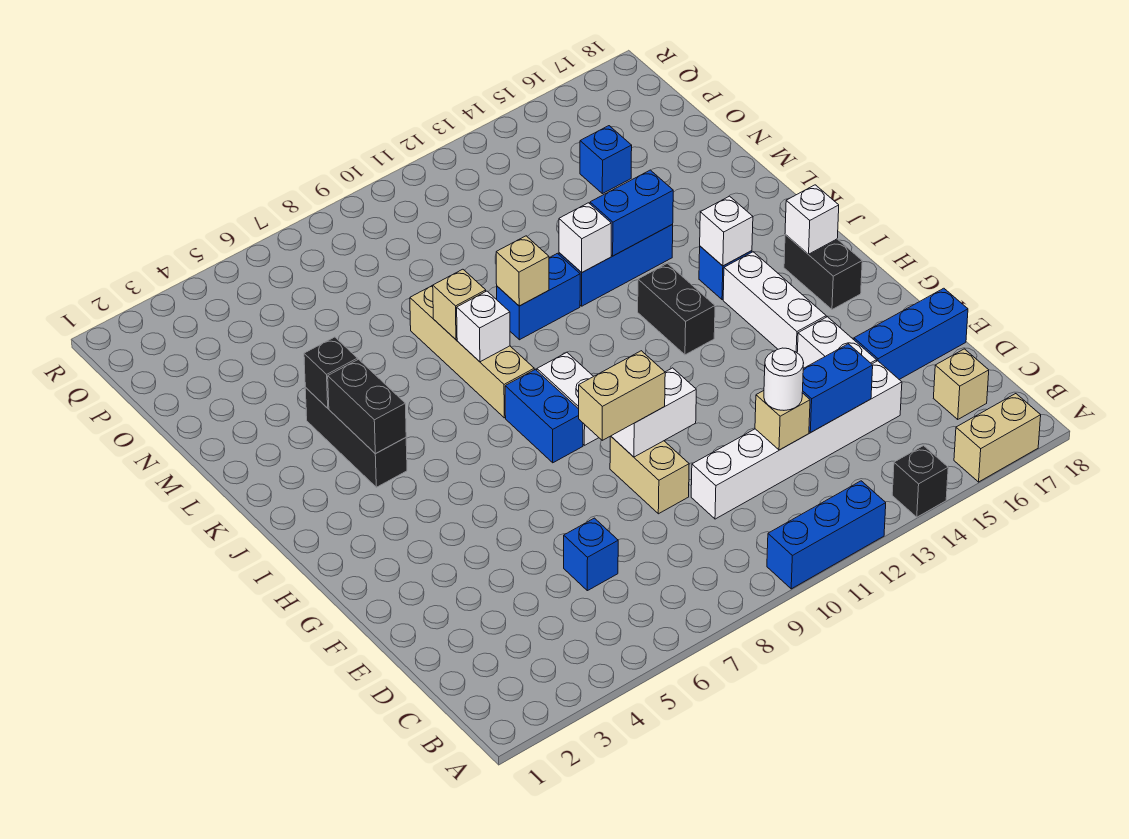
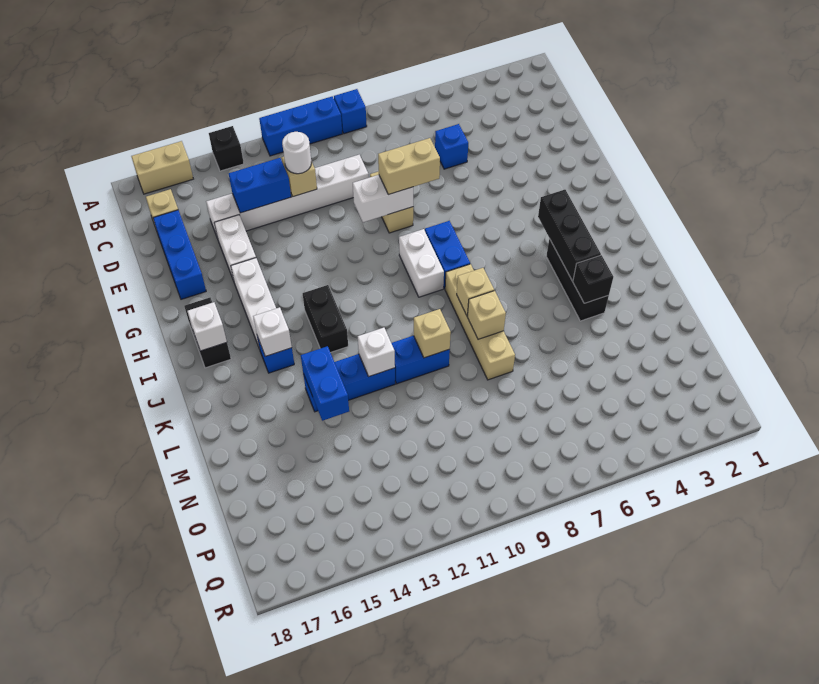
blue 1x3 brick [854,288,968,380] -> blue 1x3 brick turned to [153,210,206,299]
black 1x2 brick [328,359,406,454] -> black 1x3 brick [538,190,601,281]
white 1x1 brick [457,291,510,362] -> tan 1x1 brick [457,268,494,316]
blue 1x2 brick [590,170,673,256] -> blue 1x2 brick turned to [301,346,349,421]
blue 1x1 brick [580,126,632,194] -> blue 1x1 brick moved to [334,89,367,134]

